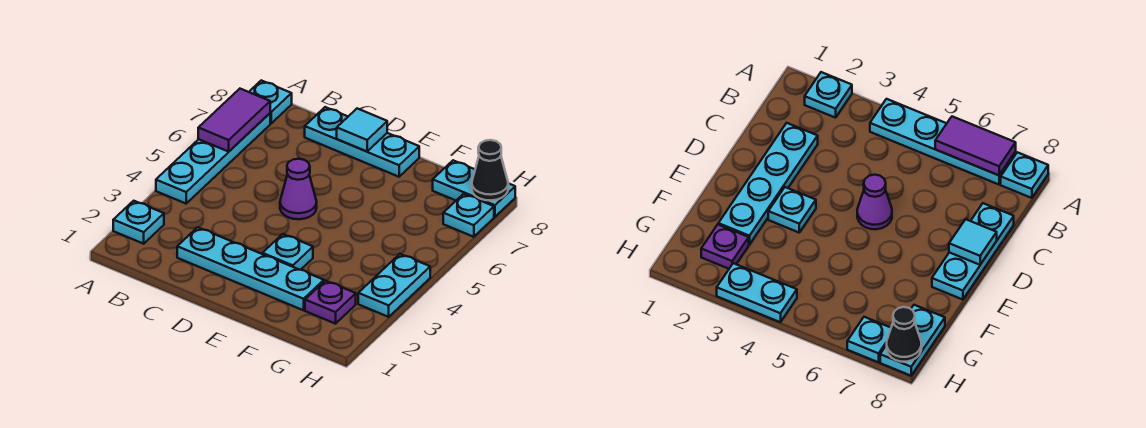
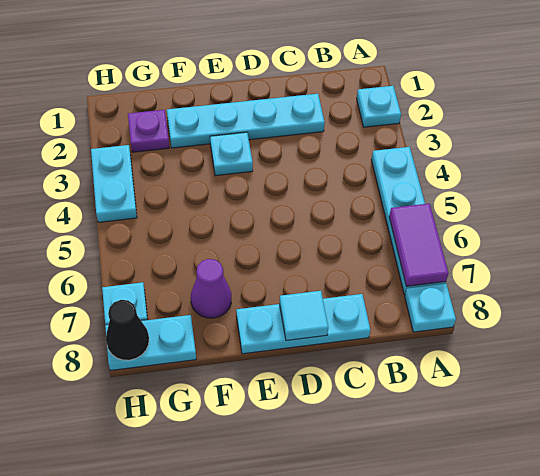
purple 1x1 cone [280,159,317,219] -> purple 1x1 cone moved to [191,259,231,318]

